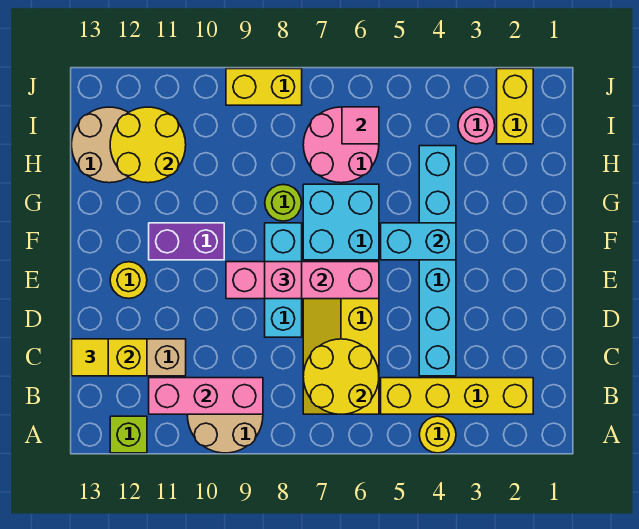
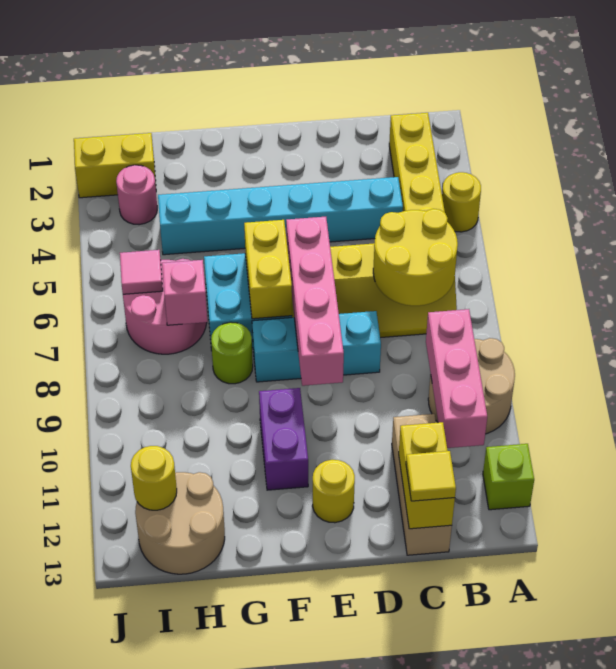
pink 1x1 brick [265,262,302,299] -> pink 1x1 brick moved to [162,260,208,325]
cyan 1x2 brick [381,223,456,260] -> none
yellow 2x2 round brick [110,107,186,183] -> yellow 1x1 round brick [131,446,177,510]
yellow 1x2 brick [226,69,302,105] -> yellow 1x2 brick moved to [244,220,292,319]

